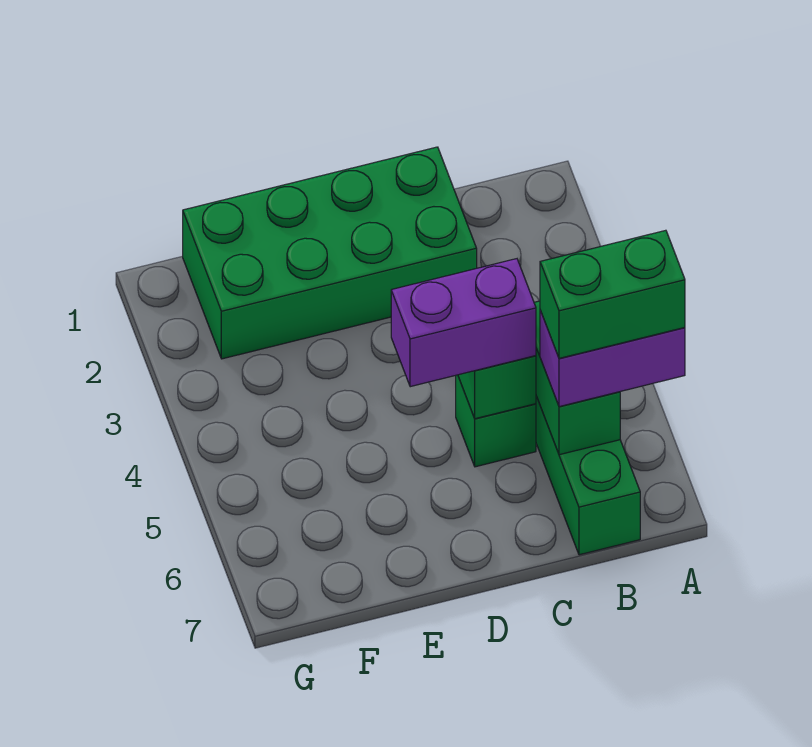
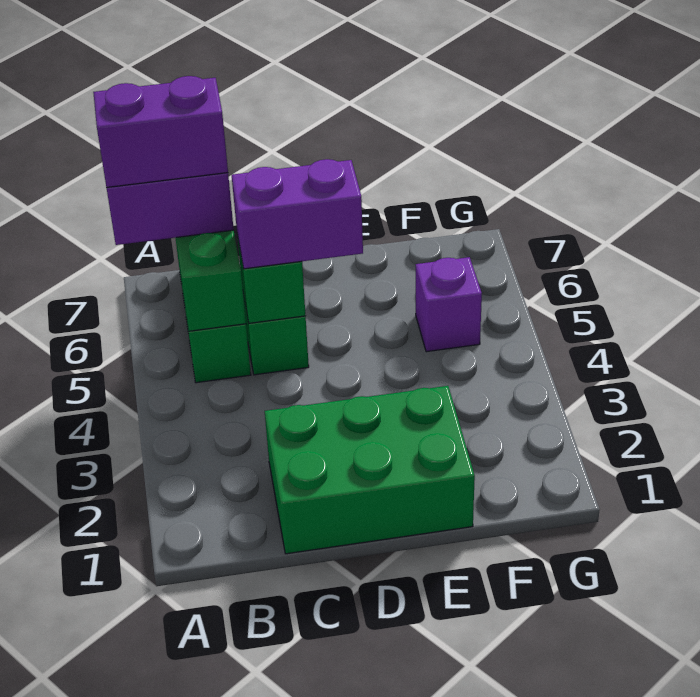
green 1x2 brick [540,230,685,358] -> purple 1x2 brick [93,76,228,188]
green 2x4 brick [183,147,477,359] -> green 2x3 brick [265,386,475,554]
none -> purple 1x1 brick [416,257,482,352]

